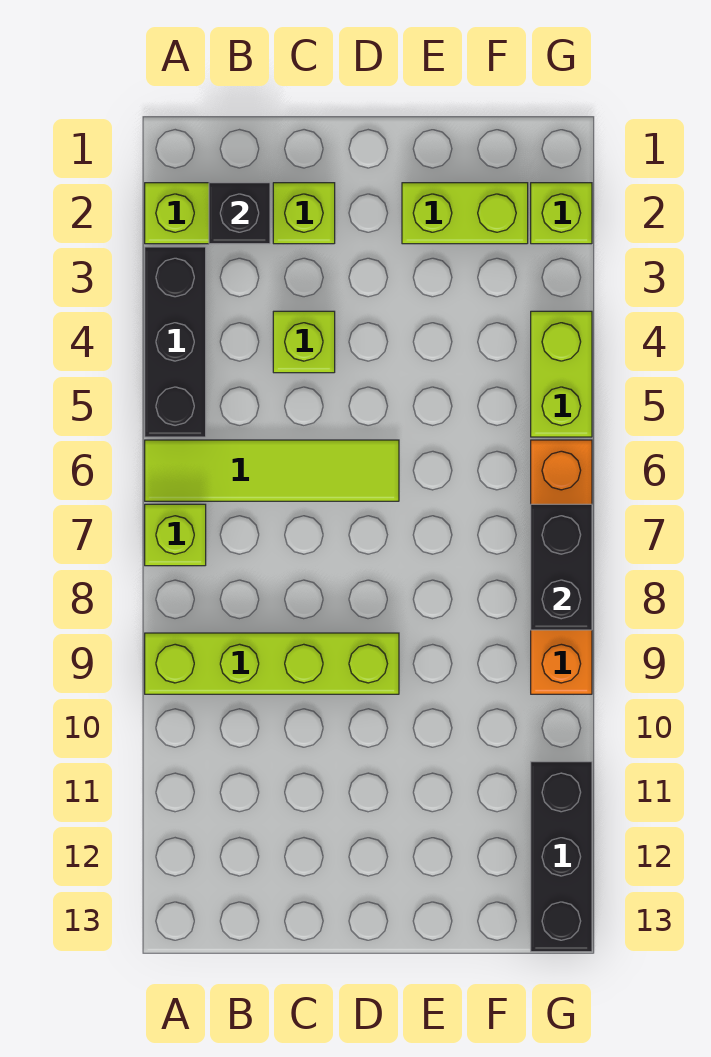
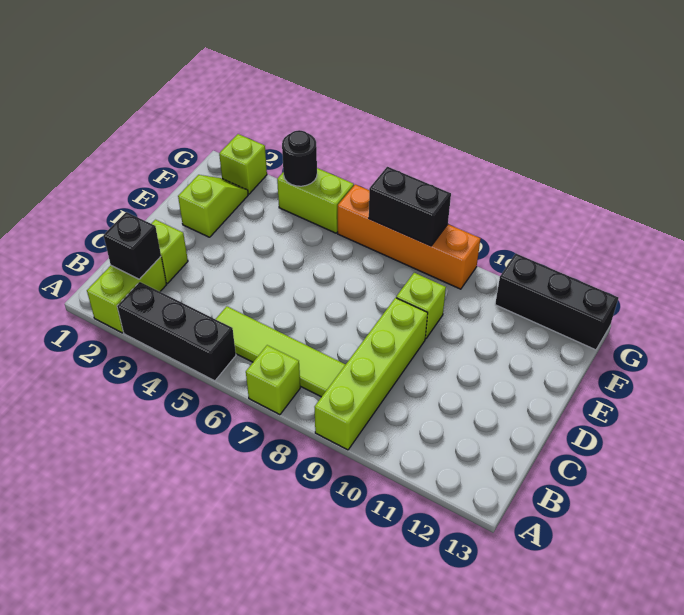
lime 1x4 tile [145,440,399,501] -> lime 1x4 tile turned to [216,306,346,397]
lime 1x1 brick [273,311,335,373] -> lime 1x1 brick moved to [396,273,446,339]
lime 1x2 brick [402,183,528,244] -> lime 1x2 slope [178,175,248,237]
none -> black 1x1 round brick [282,130,317,186]

